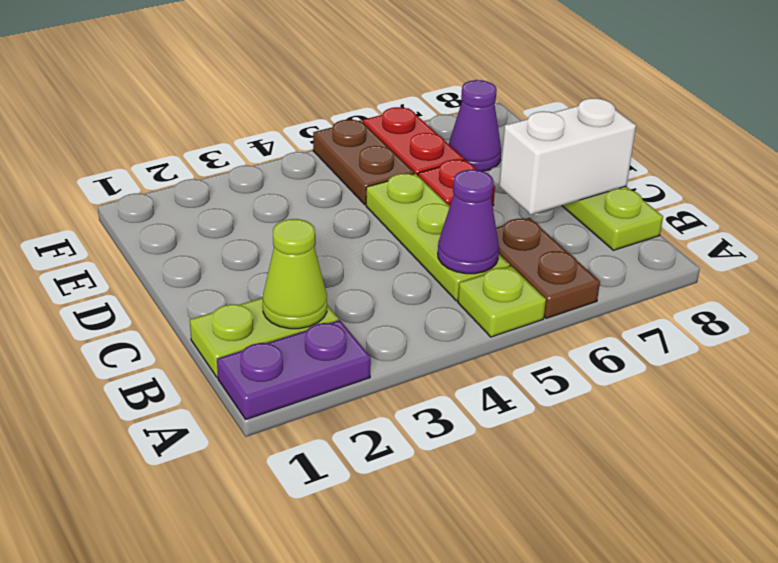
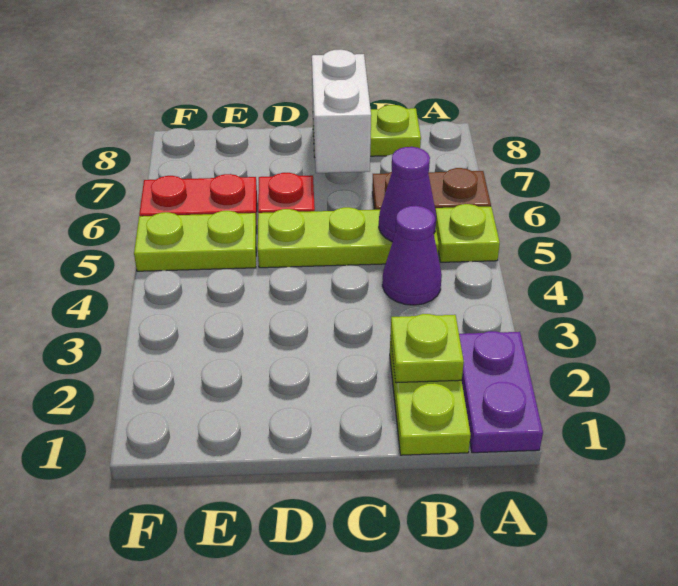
lime 1x1 cone [263,219,327,329] -> lime 1x1 plate [390,314,464,383]
brown 1x2 plate [313,120,414,205] -> lime 1x2 plate [134,211,257,271]
purple 1x1 cone [449,80,501,171] -> purple 1x1 cone moved to [382,206,442,305]

